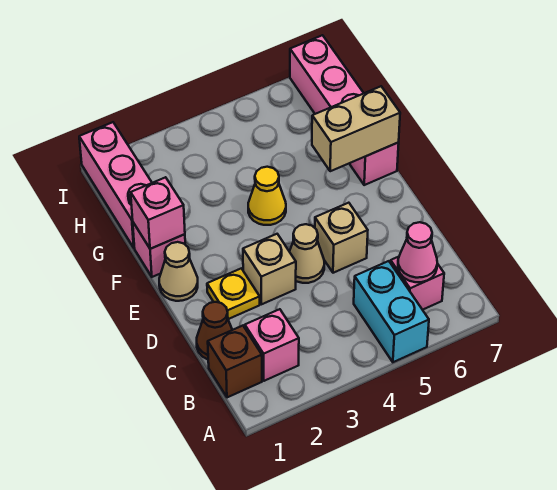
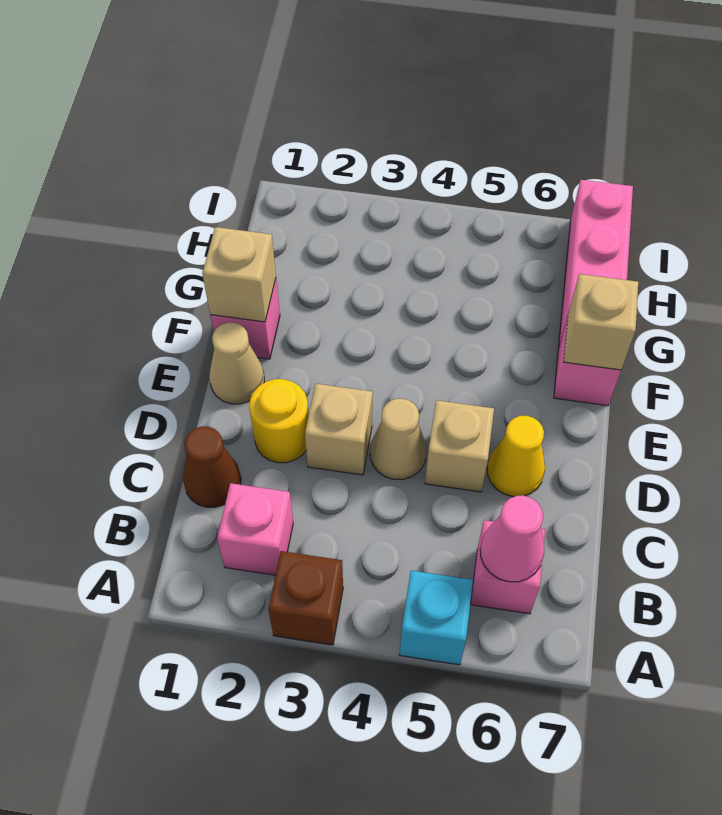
cyan 1x2 brick [354,261,429,362] -> cyan 1x1 brick [400,571,473,665]
brown 1x1 brick [208,326,262,397] -> brown 1x1 brick moved to [268,551,343,645]
yellow 1x1 plate [207,268,260,319] -> yellow 1x1 round brick [249,379,309,463]
pink 1x1 brick [131,177,185,249] -> tan 1x1 brick [202,227,276,322]
yellow 1x1 cone [248,167,286,225] -> yellow 1x1 cone moved to [487,416,545,497]
tan 1x2 brick [312,86,400,171] -> tan 1x1 brick [564,274,638,370]
pink 1x3 brick [79,122,152,248] -> none

